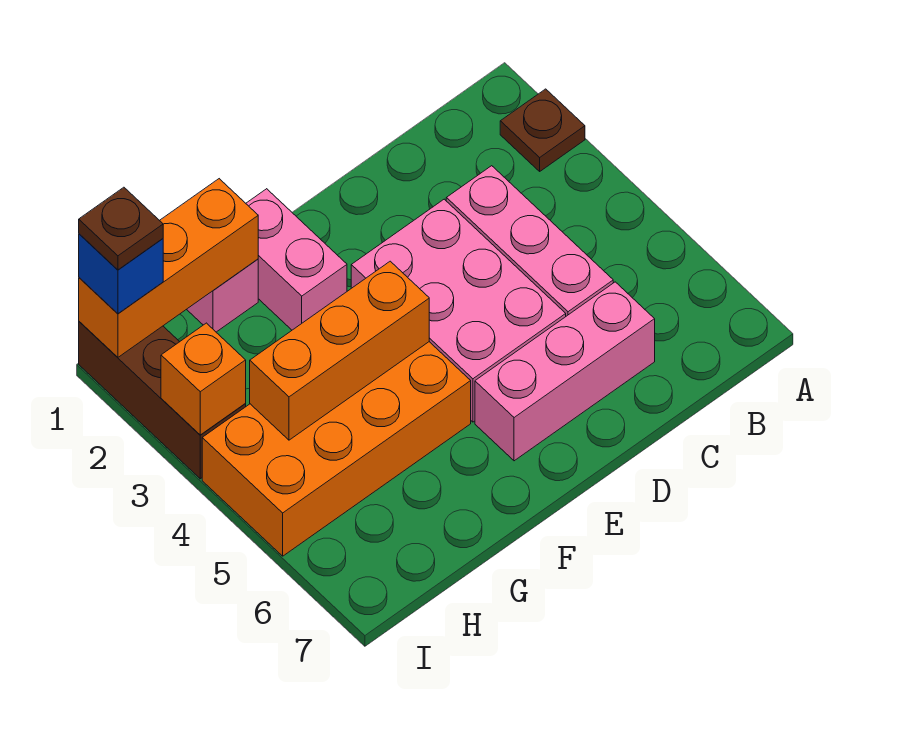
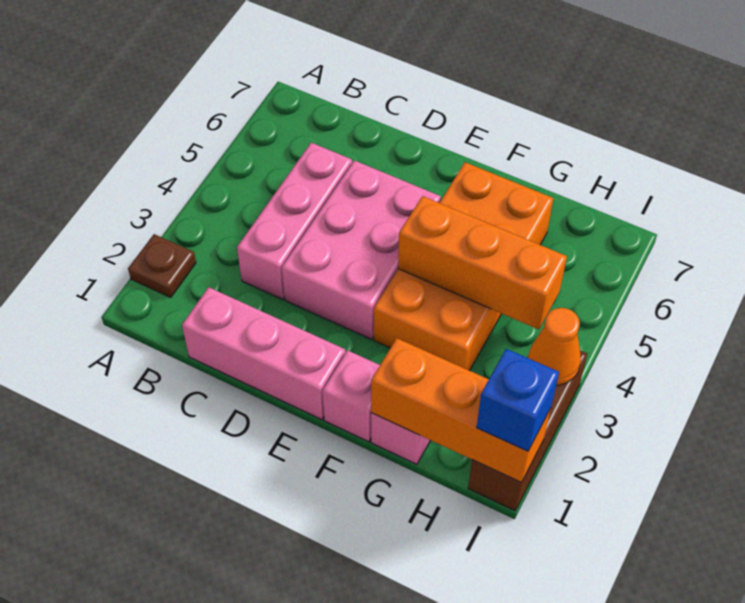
pink 1x3 brick [475,282,655,461] -> pink 1x3 brick moved to [182,287,345,420]
pink 1x2 brick [246,189,347,330] -> pink 1x1 brick [323,350,380,442]
orange 2x4 brick [202,342,471,556] -> orange 2x4 brick turned to [374,162,553,371]
brown 1x1 plate [79,187,163,270] -> none
orange 1x1 brick [161,323,246,435] -> orange 1x1 cone [528,308,581,385]

